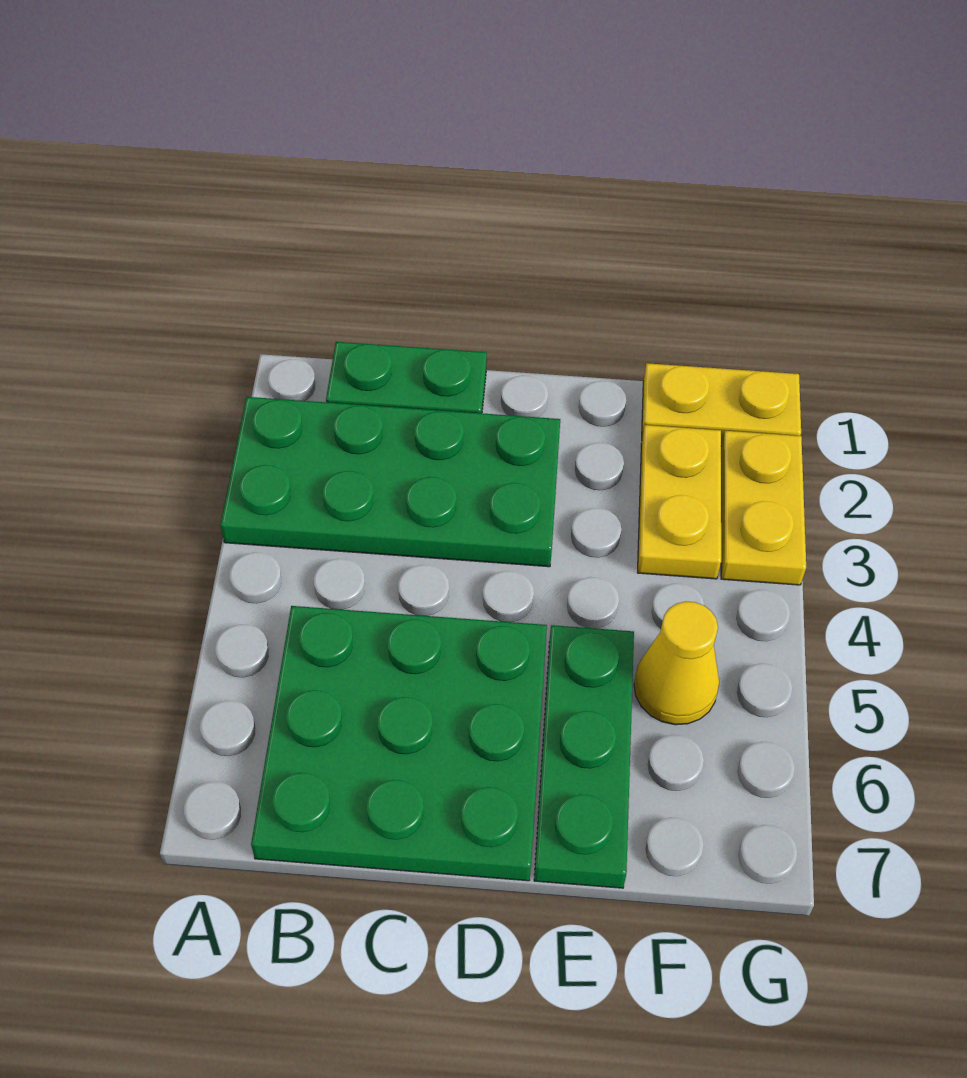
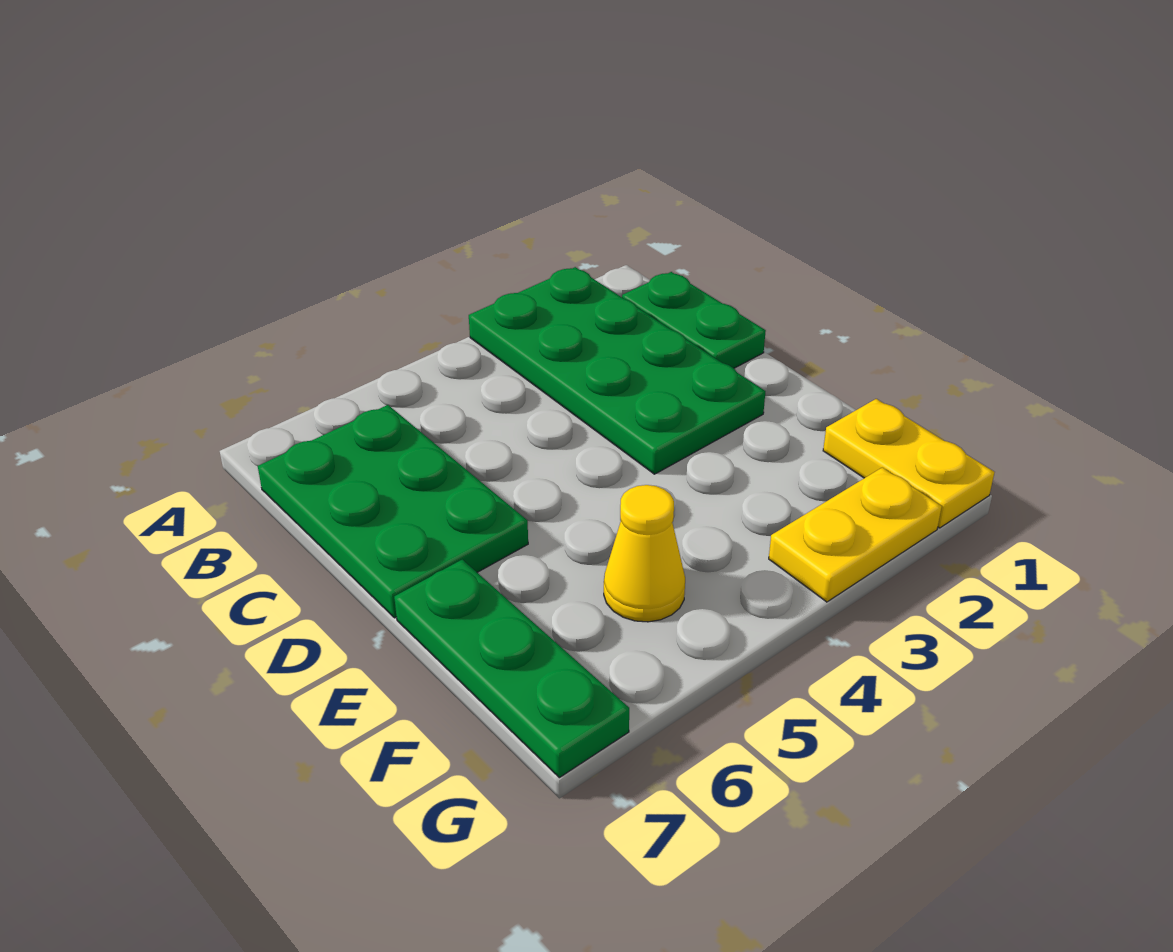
green 3x3 plate [251,606,547,881] -> green 2x3 plate [258,405,528,618]
green 1x3 plate [534,625,634,888] -> green 1x3 plate turned to [394,560,629,778]
yellow 1x2 plate [638,425,721,579] -> none

